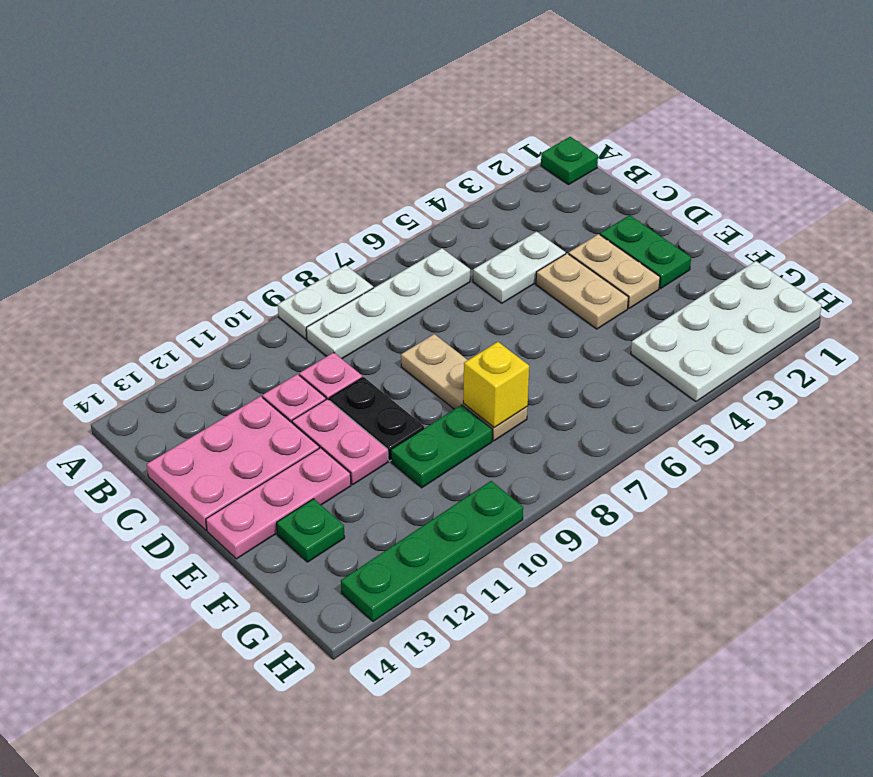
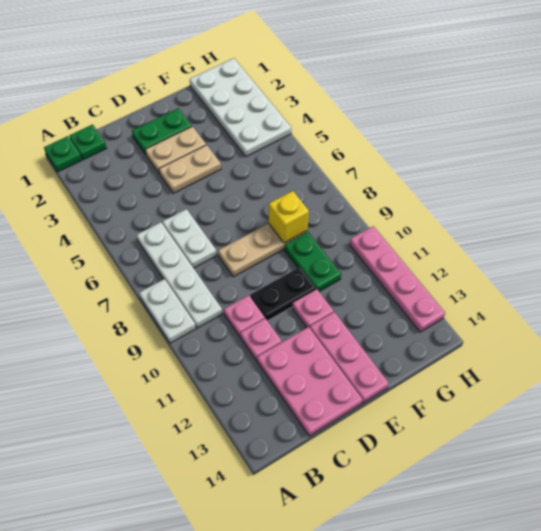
white 1x2 plate [473,232,566,303] -> white 1x2 plate moved to [163,209,217,268]
pink 1x2 plate [292,399,388,484] -> pink 1x1 plate [292,289,334,328]
green 1x1 plate [277,499,345,562] -> green 1x1 plate moved to [69,124,107,160]
green 1x4 plate [341,481,523,621] -> pink 1x4 plate [350,226,445,332]

